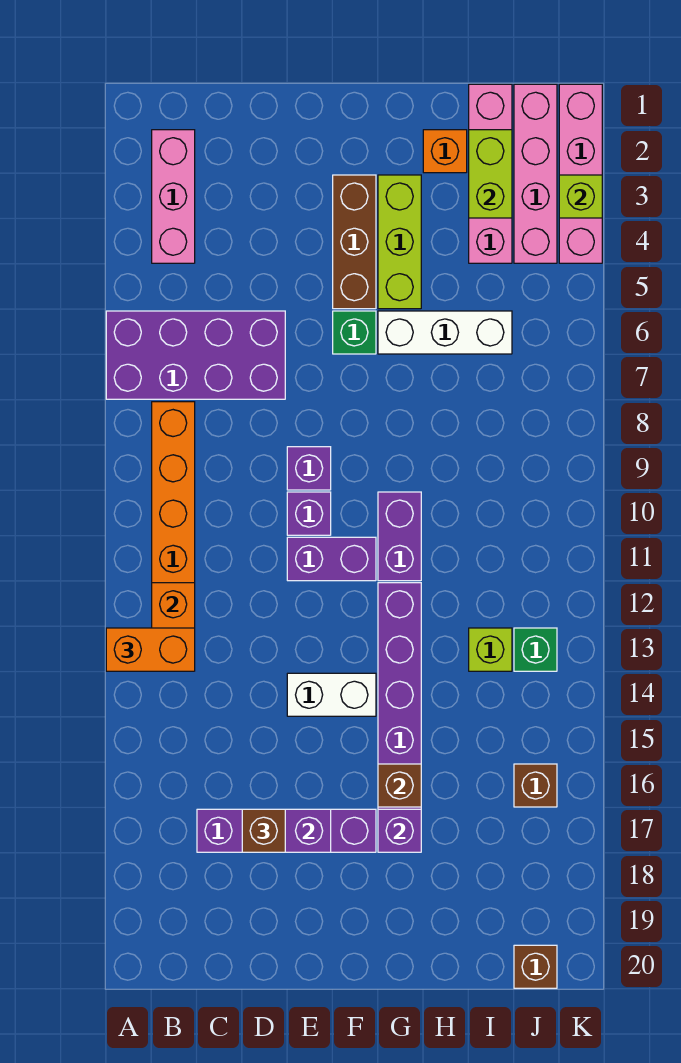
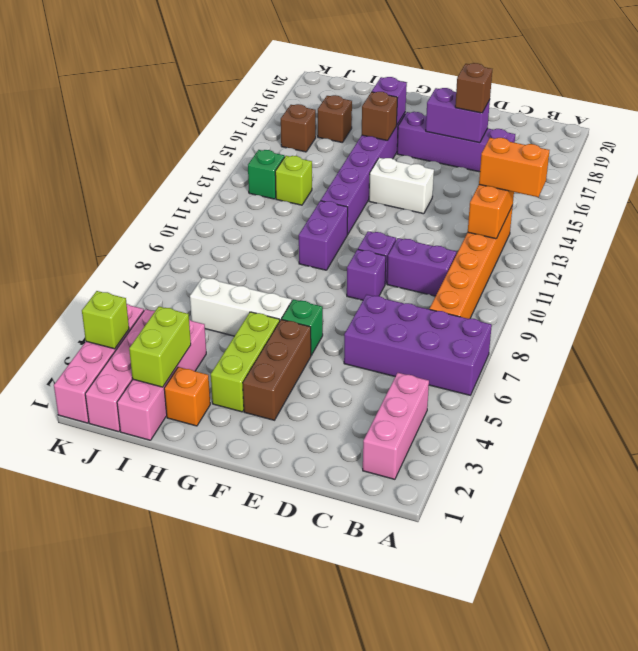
purple 1x2 brick [287,537,376,581] -> purple 1x2 brick moved to [387,238,456,296]
brown 1x1 brick [514,945,557,988] -> brown 1x1 brick moved to [318,95,352,143]

